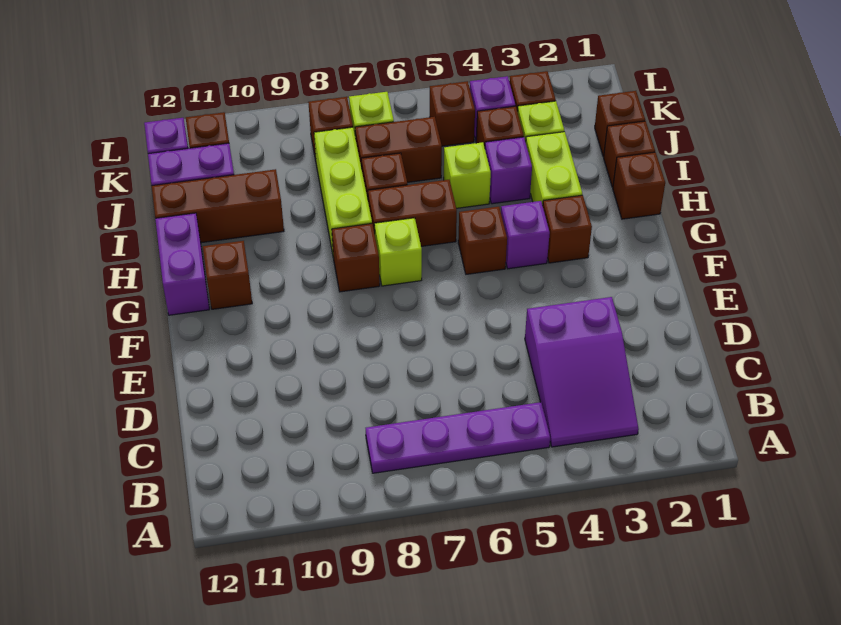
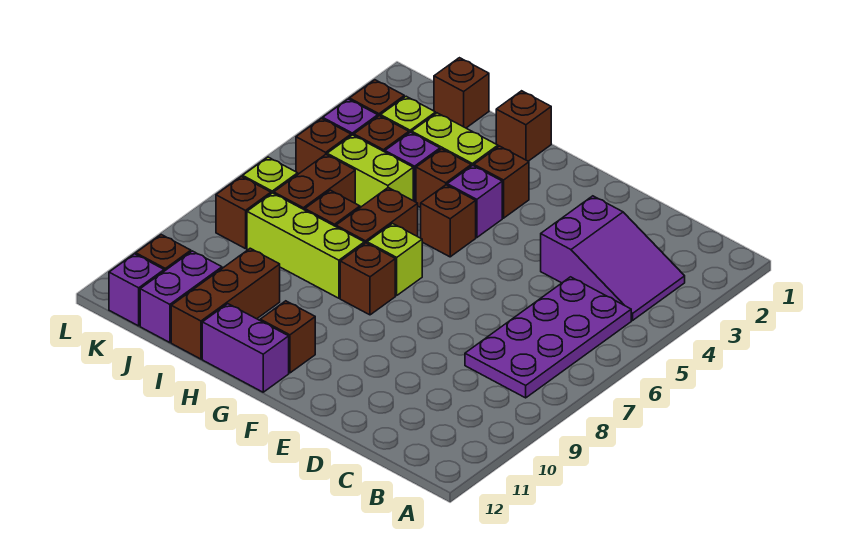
purple 1x4 plate [366,402,550,473] -> purple 2x4 plate [465,277,631,398]
brown 1x1 brick [604,121,655,187] -> brown 1x1 brick moved to [416,149,471,208]
lime 1x1 brick [444,142,491,208] -> lime 1x2 brick [327,135,413,207]

